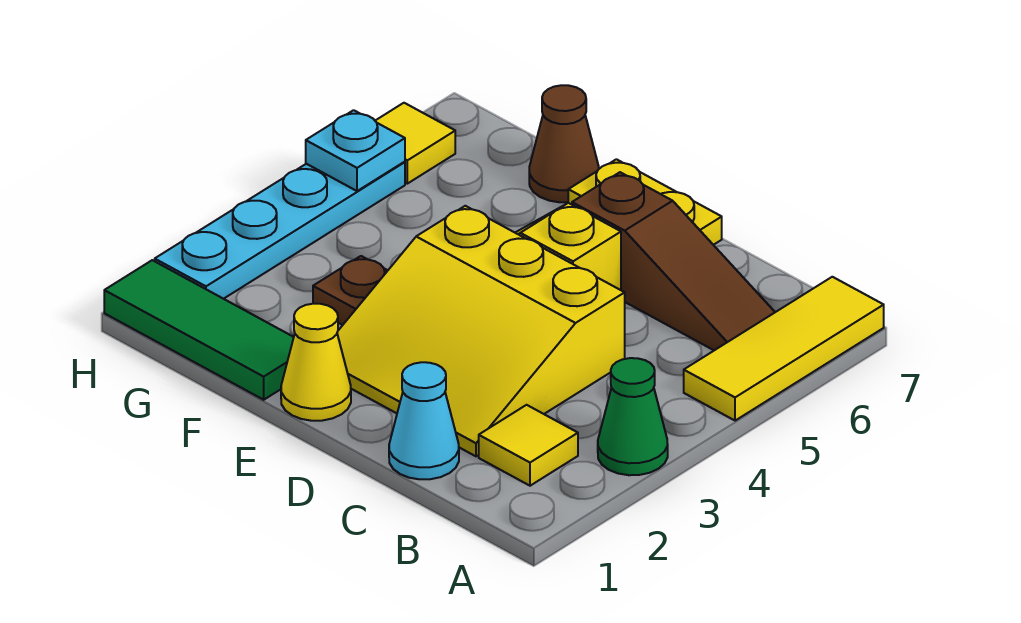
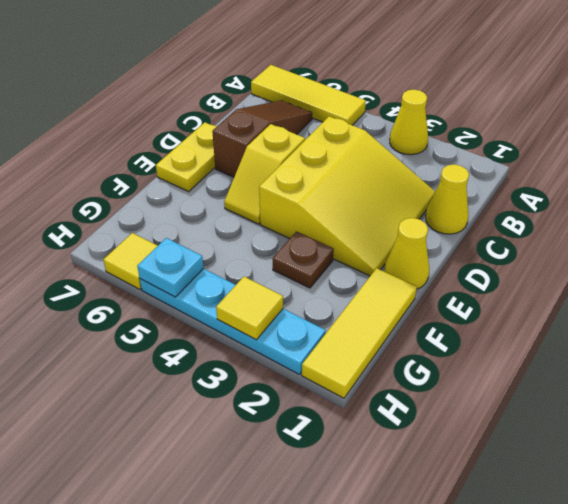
green 1x1 cone [598,358,668,475] -> yellow 1x1 cone [390,90,428,155]
yellow 1x1 tile [479,405,578,486] -> yellow 1x1 tile moved to [216,277,283,340]
cyan 1x1 cone [389,362,459,479] -> yellow 1x1 cone [426,164,469,234]
green 1x3 tile [104,260,294,400] -> yellow 1x3 tile [302,268,417,398]
brown 1x1 cone [529,85,599,202] -> none

